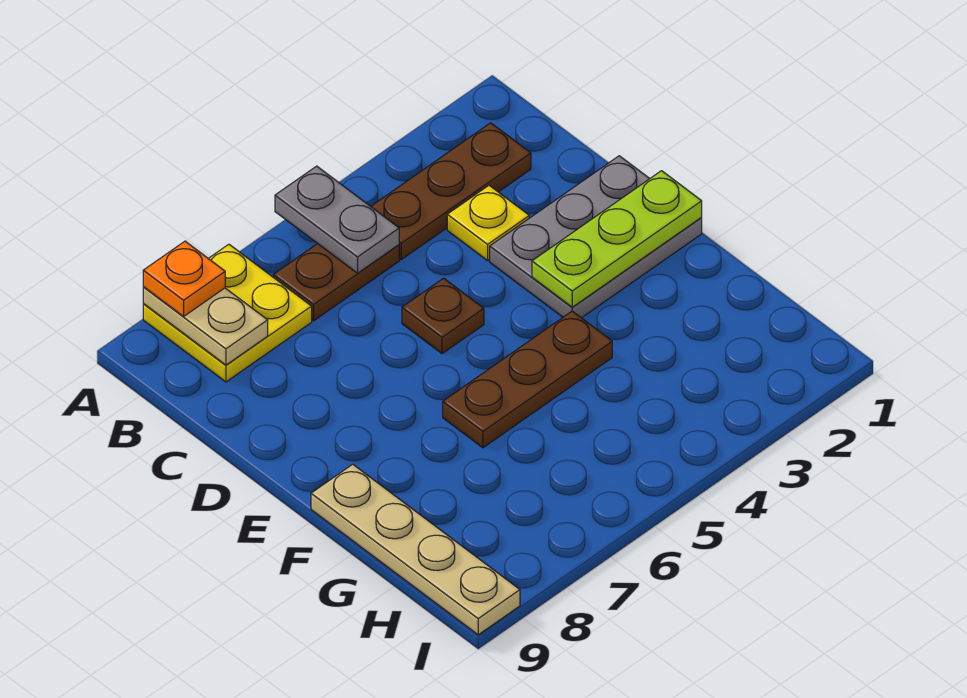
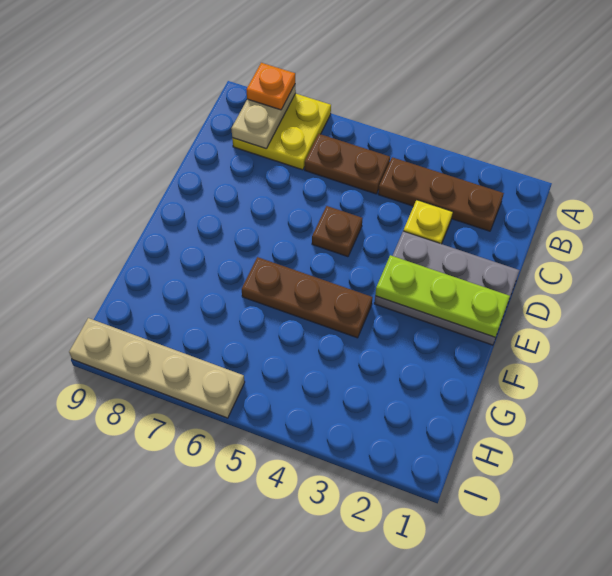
grey 1x2 plate [275,166,399,273] -> none
tan 1x4 plate [311,464,520,635] -> tan 1x4 plate turned to [69,318,245,418]

